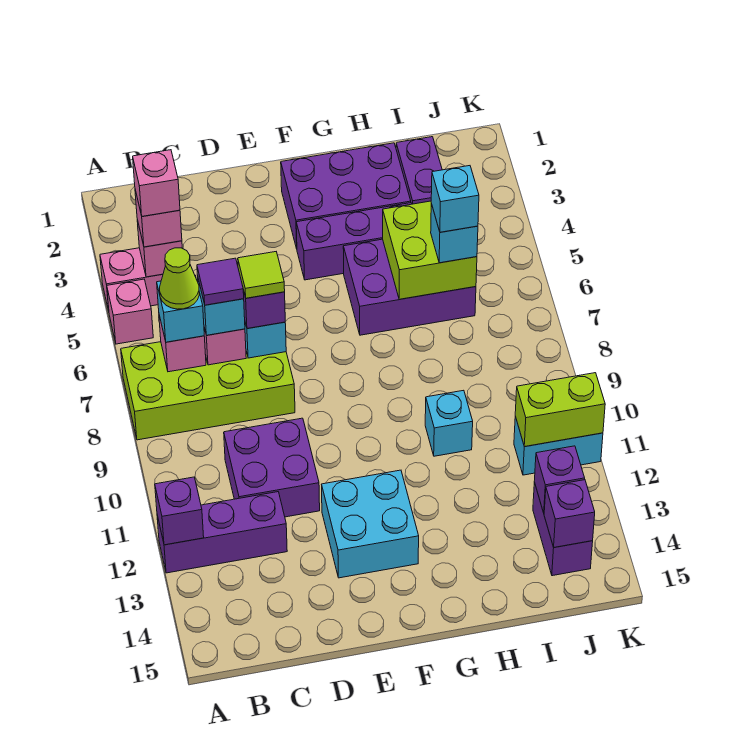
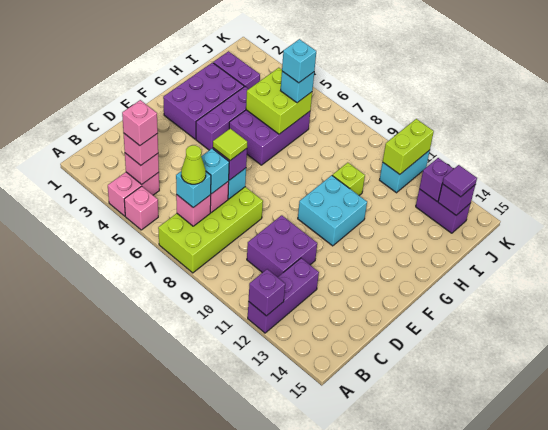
purple 1x1 tile [197,258,244,305] -> purple 1x1 tile moved to [442,165,477,197]
cyan 2x2 brick [322,470,419,578] -> cyan 2x2 brick moved to [298,175,367,246]
cyan 1x1 brick [425,390,473,456] -> lime 1x1 brick [332,163,365,195]

